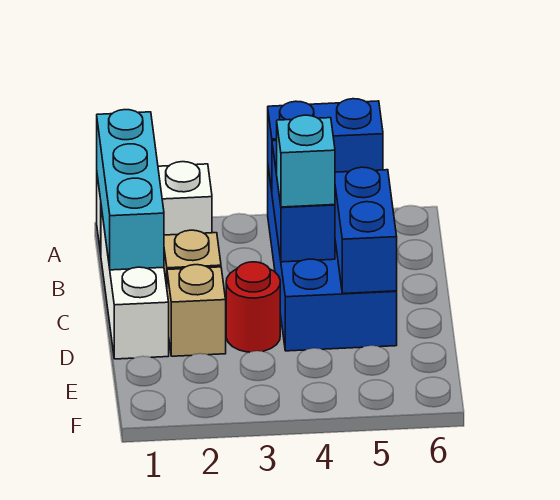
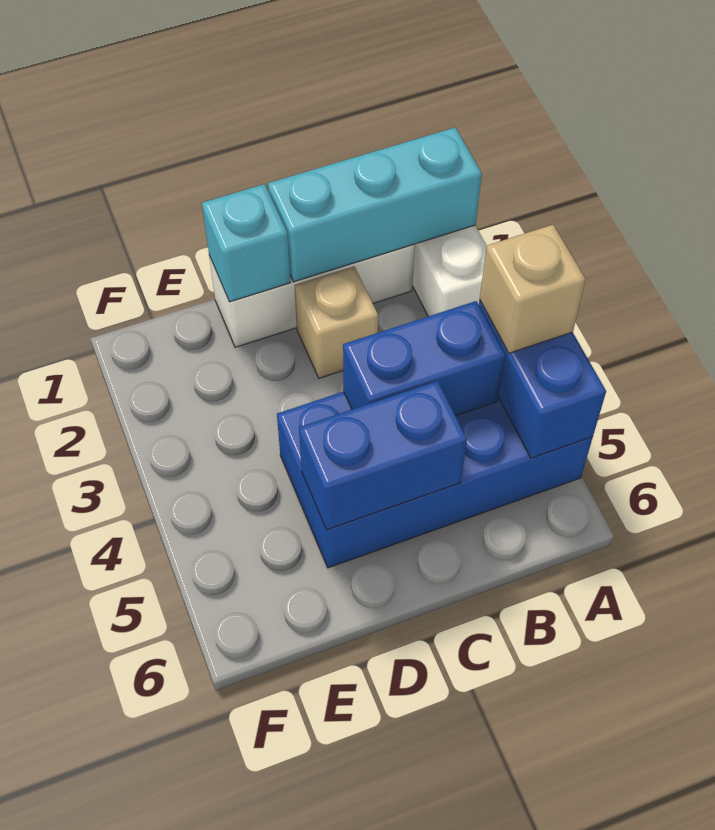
cyan 1x1 brick [277,115,335,207] -> cyan 1x1 brick moved to [202,184,290,302]
tan 1x1 brick [167,265,226,356] -> tan 1x1 brick moved to [480,225,586,353]
red 1x1 round brick [226,262,280,352] -> none

